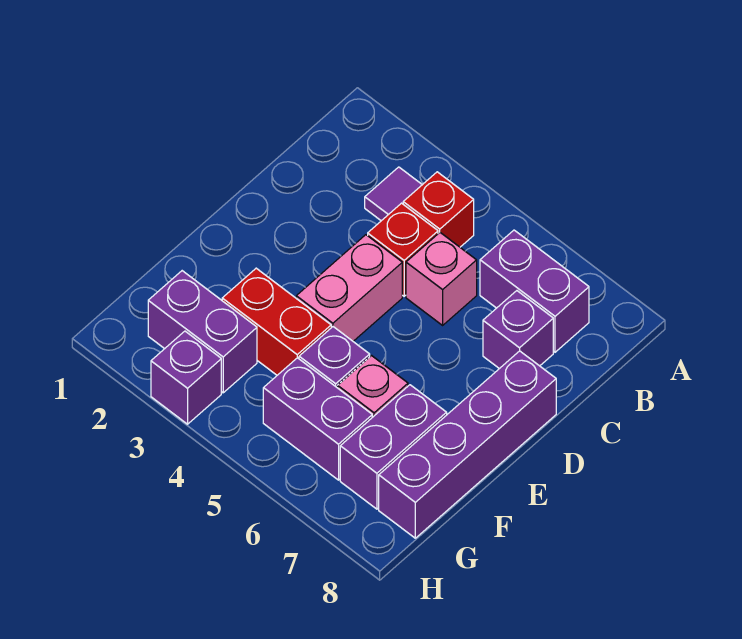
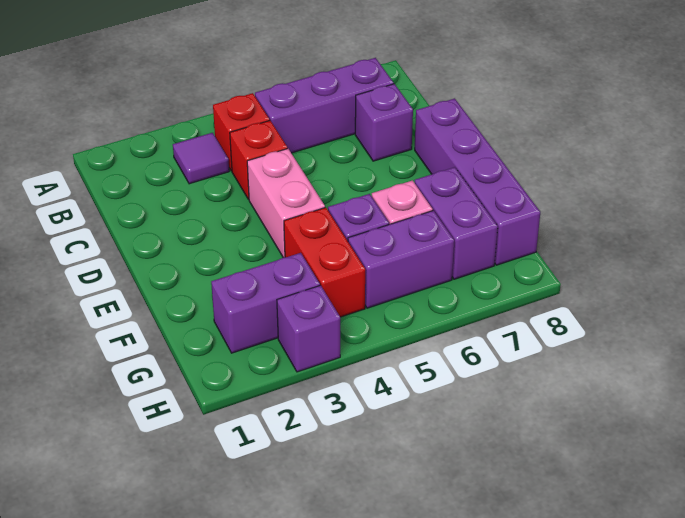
purple 1x2 brick [480,230,589,352] -> purple 1x3 brick [255,58,394,153]
pink 1x1 brick [406,233,477,325] -> none
red 1x2 brick [222,268,331,375] -> red 1x2 brick turned to [284,208,365,317]

